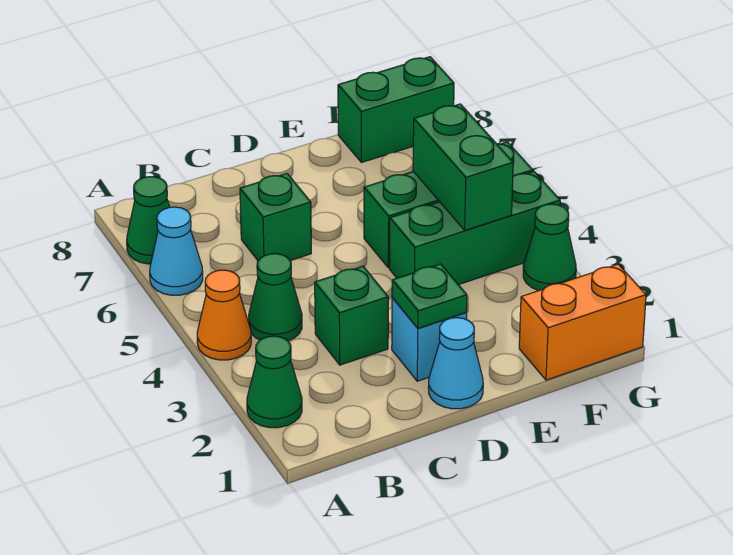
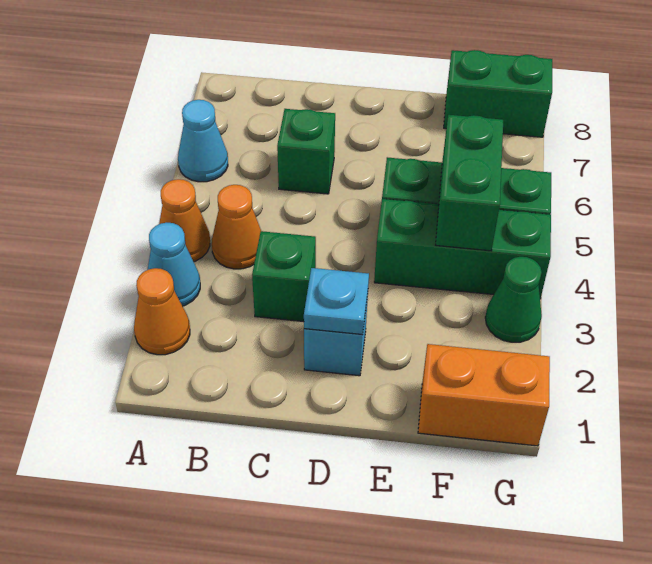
green 1x1 cone [247,336,302,428] -> orange 1x1 cone [134,268,190,355]
green 1x1 cone [127,177,170,264] -> none
green 1x1 cone [249,254,302,341] -> orange 1x1 cone [212,185,261,269]
cyan 1x1 cone [428,318,483,409] -> cyan 1x1 cone moved to [148,223,200,306]
green 1x1 plate [392,264,467,328] -> cyan 1x1 plate [304,268,369,335]

